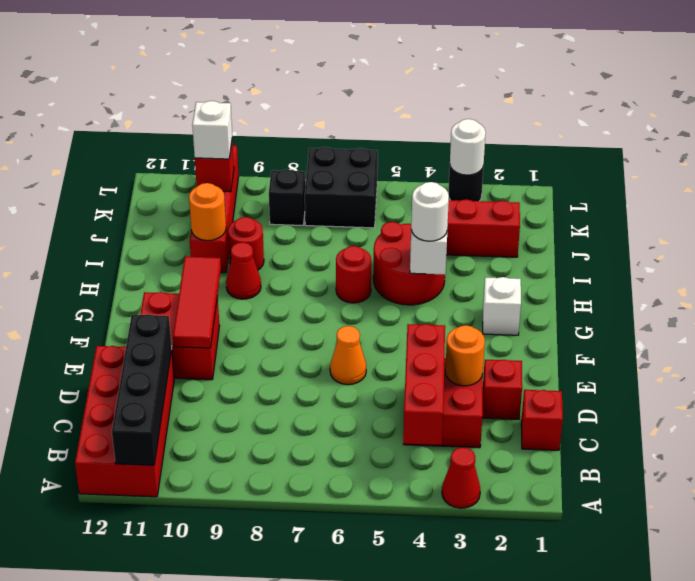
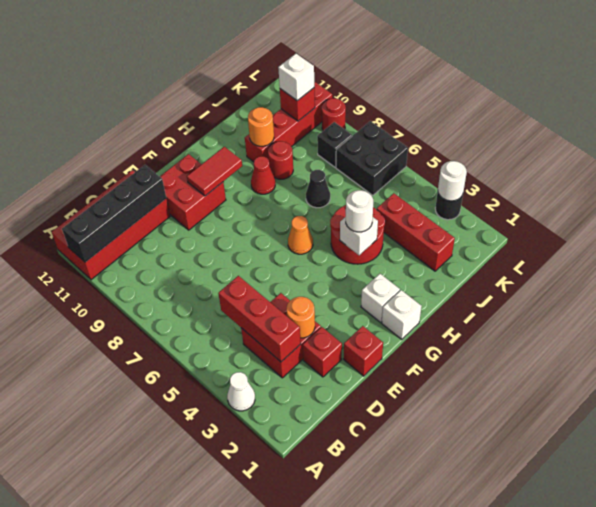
red 1x1 cone [442,447,480,508] -> white 1x1 cone [227,372,255,411]
red 1x3 brick [403,324,445,445] -> red 1x3 brick turned to [218,276,301,362]
red 1x1 brick [521,390,563,450] -> red 1x1 brick moved to [344,326,383,376]
orange 1x1 cone [330,326,366,385] -> orange 1x1 cone moved to [288,216,313,254]
red 1x3 tile [173,257,221,348] -> red 1x2 tile [187,147,242,196]
none -> white 1x1 brick [382,290,422,339]
red 1x1 round brick [336,246,371,303] -> red 1x1 round brick moved to [322,98,346,131]
none -> black 1x1 cone [306,170,330,208]

